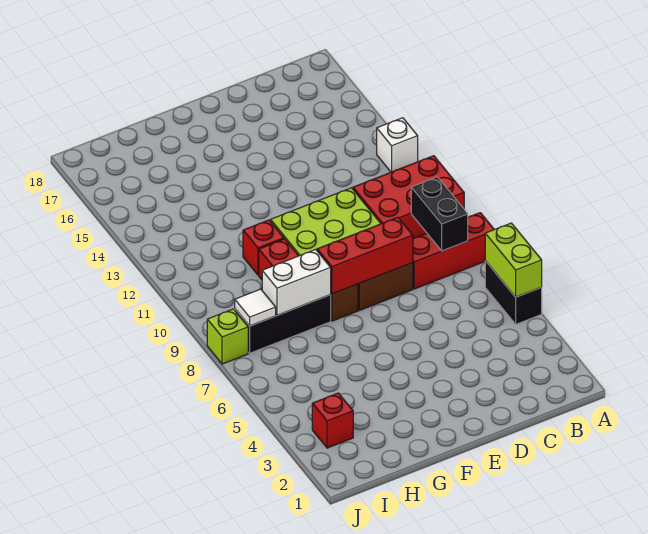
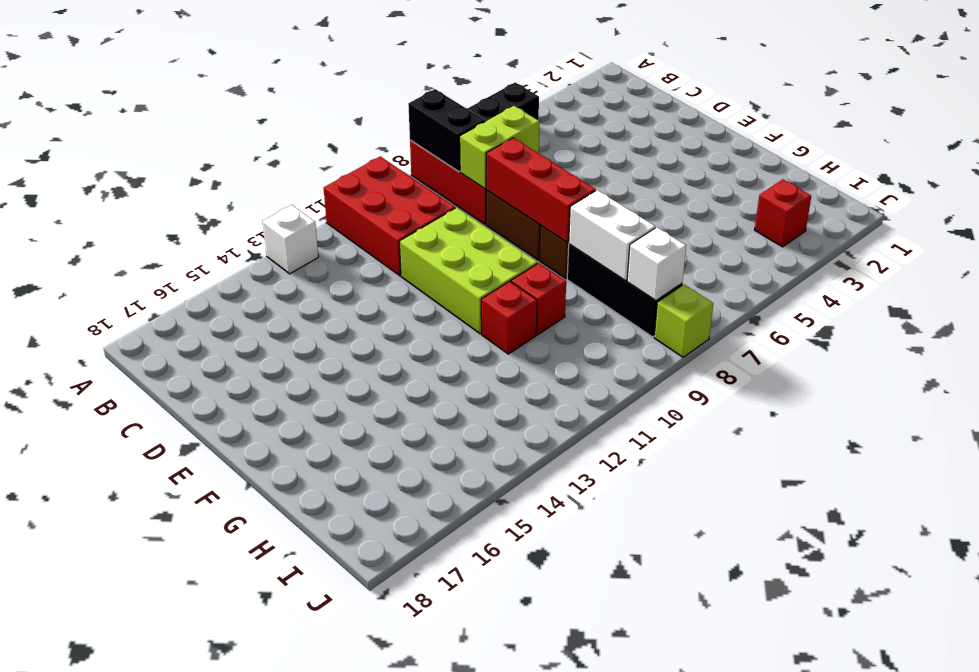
lime 1x2 brick [485,223,542,297] -> lime 1x2 brick moved to [460,106,539,189]
black 1x2 brick [411,177,468,251] -> black 1x2 brick turned to [408,89,485,172]
white 1x1 tile [235,289,276,326] -> white 1x1 brick [627,227,686,301]

